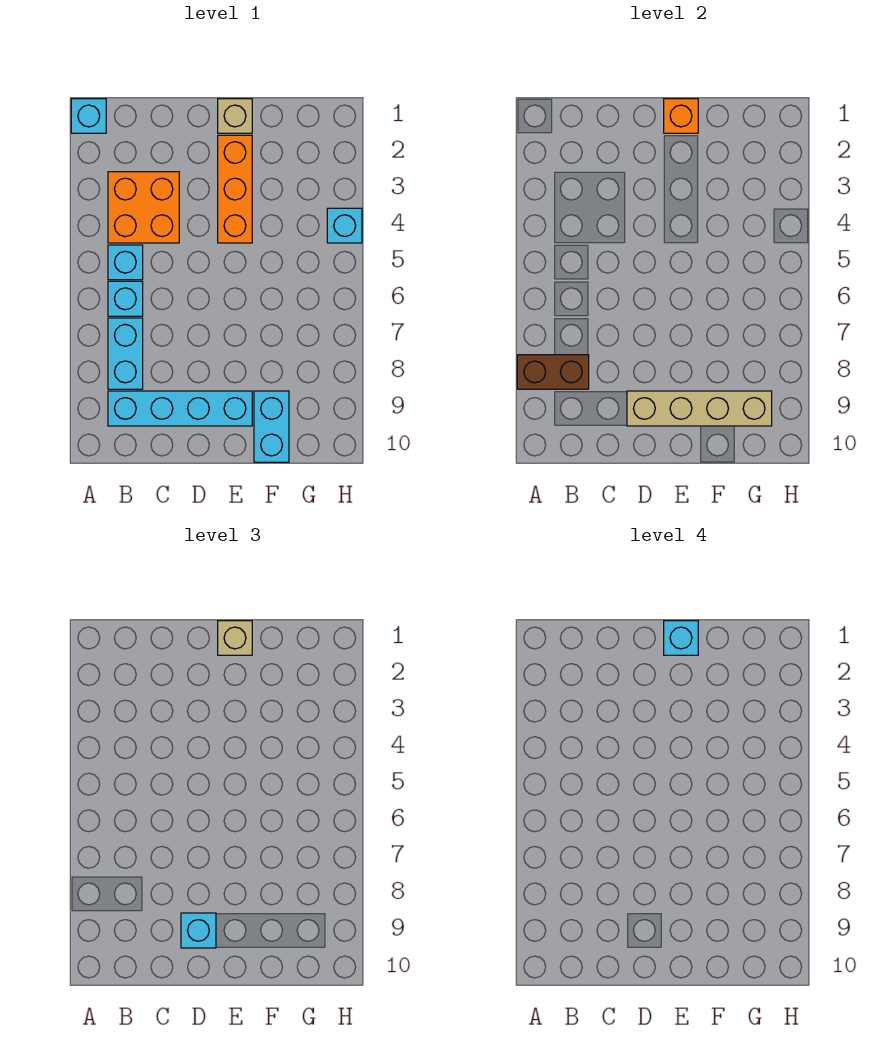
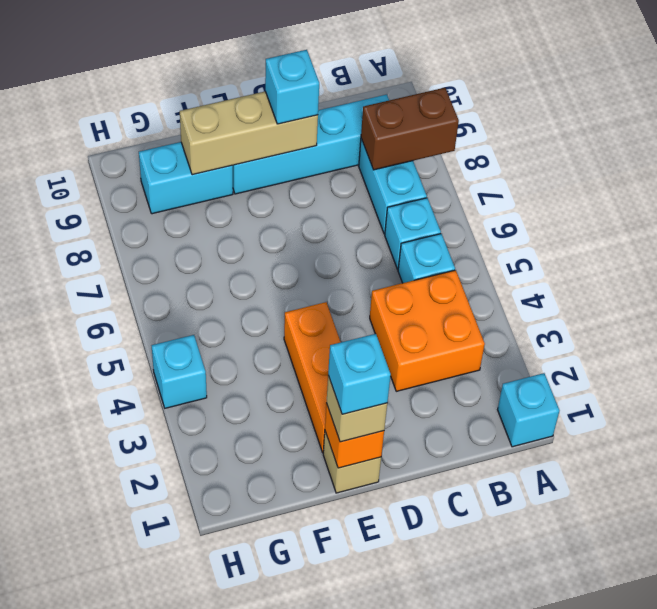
tan 1x4 brick [627,391,772,426] -> tan 1x3 brick [180,91,318,175]
cyan 1x2 brick [254,391,289,462] -> cyan 1x2 brick turned to [139,142,233,214]

